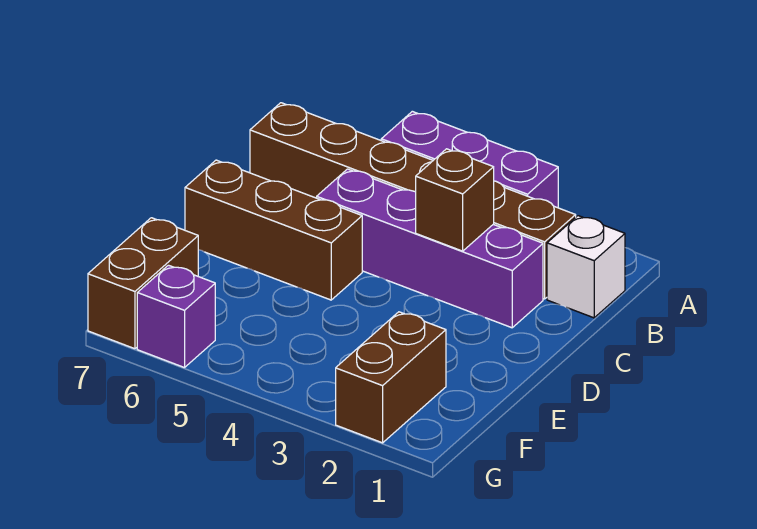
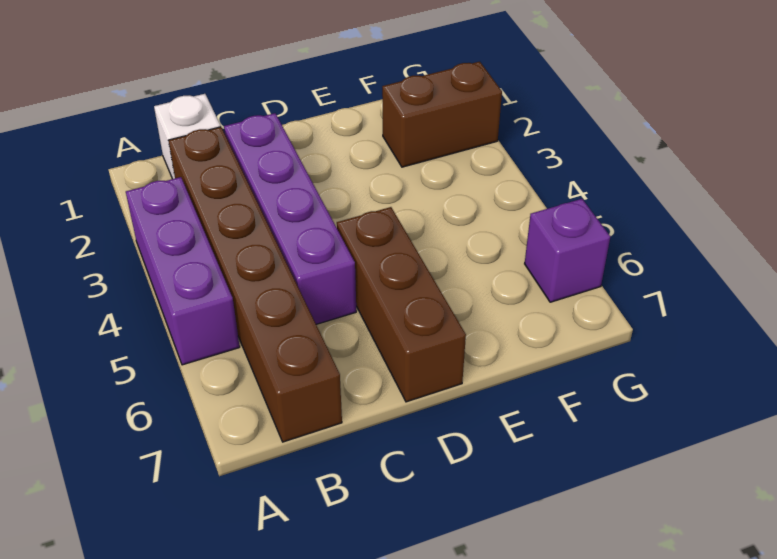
brown 1x1 brick [416,149,494,251] -> none
brown 1x2 brick [88,218,198,349] -> none

